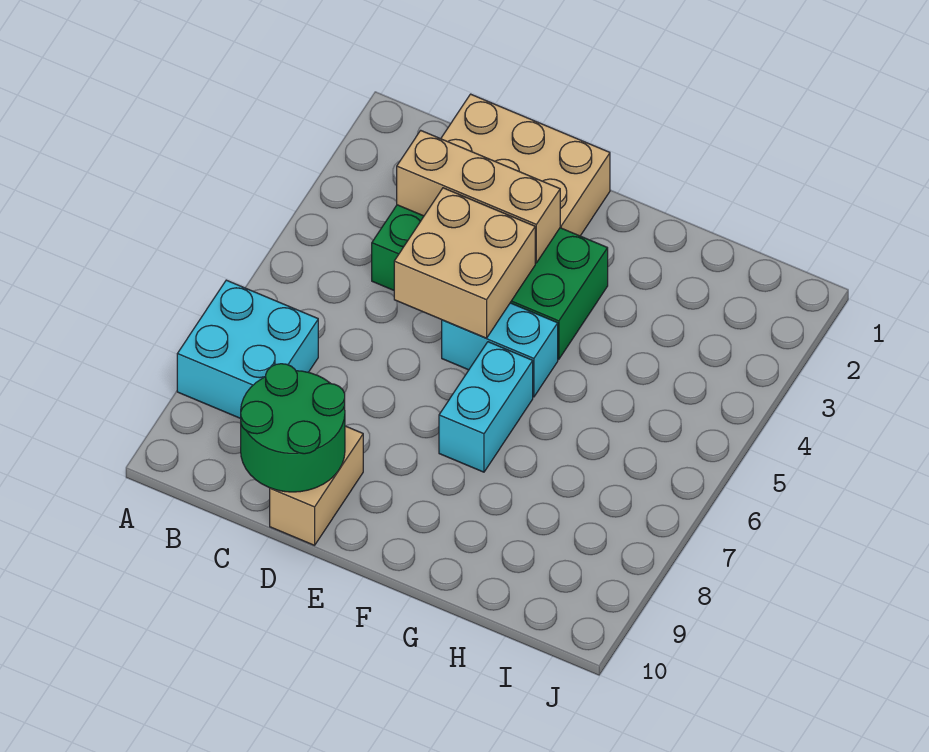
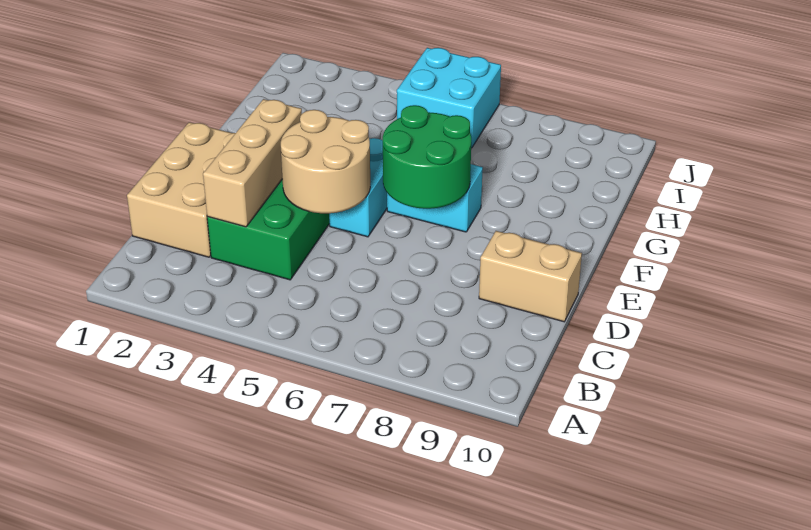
cyan 2x2 brick [177,280,318,418] -> cyan 2x2 brick moved to [397,48,501,148]
green 2x2 round brick [241,364,345,492] -> green 2x2 round brick moved to [383,105,471,209]
tan 2x2 brick [394,188,535,338] -> tan 2x2 round brick [281,110,370,213]

